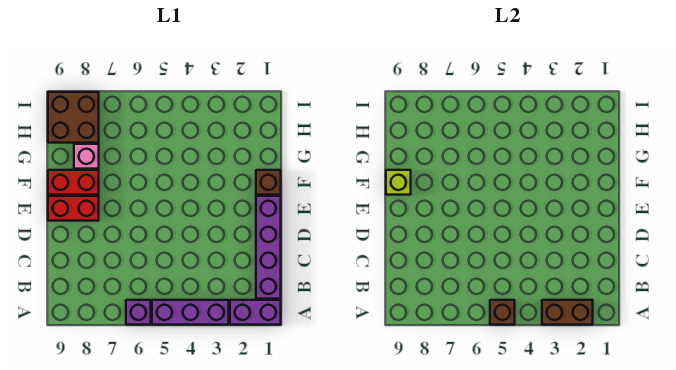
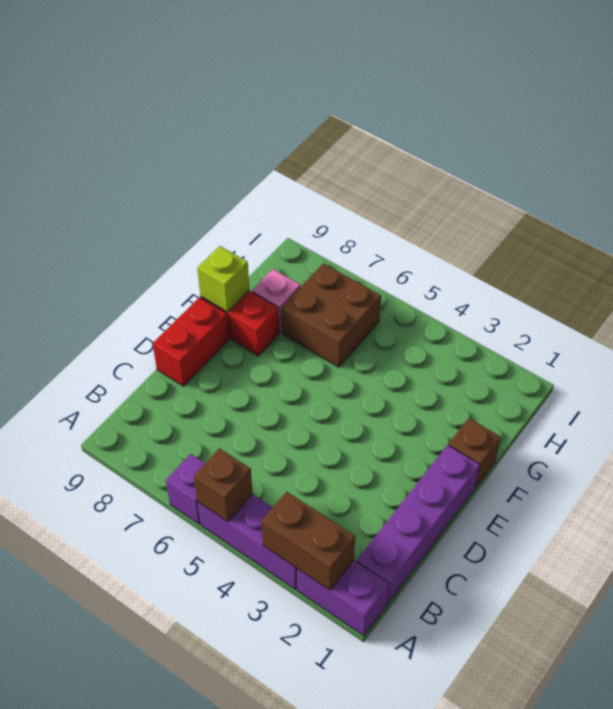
red 1x2 brick [48,196,99,221] -> red 1x2 brick turned to [153,297,229,386]
brown 2x2 brick [48,92,99,143] -> brown 2x2 brick moved to [281,263,381,367]

